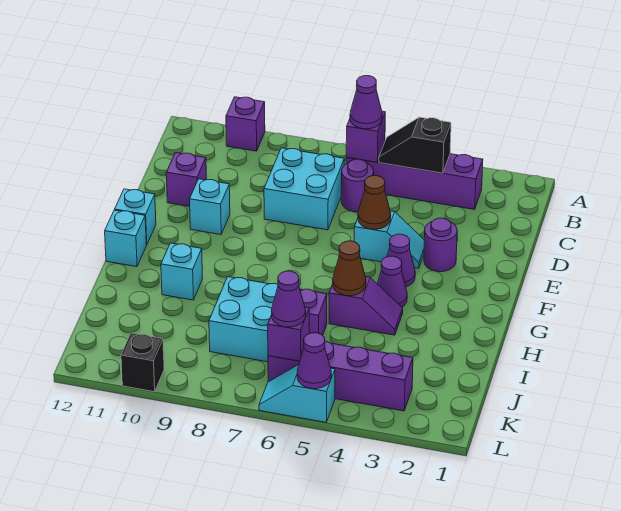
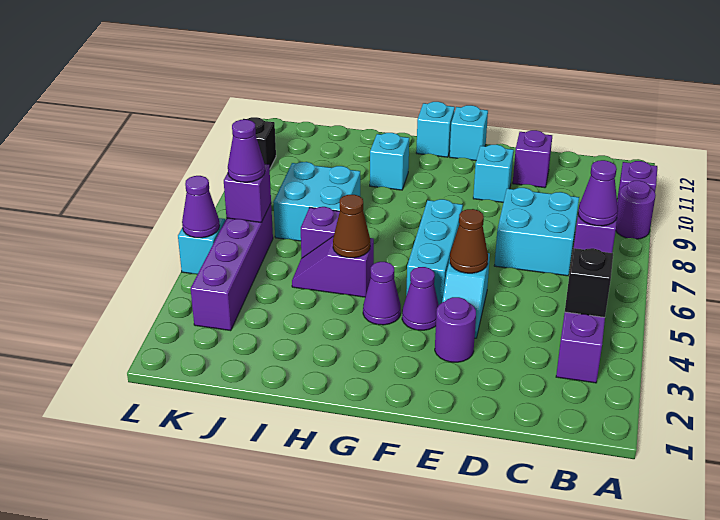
purple 1x1 round brick [341,159,374,212] -> purple 1x1 round brick moved to [616,181,656,239]
none -> cyan 1x3 brick [406,199,463,305]
purple 1x2 slope [329,276,403,335] -> purple 1x2 slope turned to [292,236,374,297]

